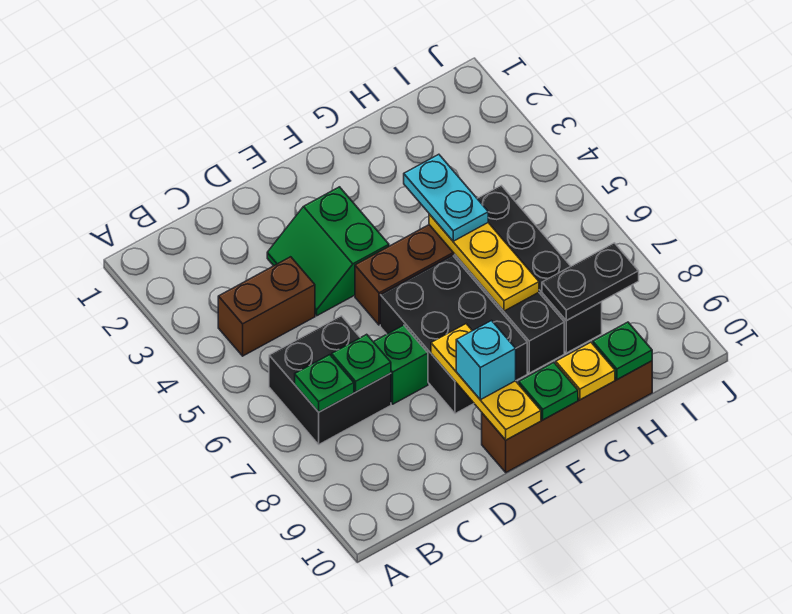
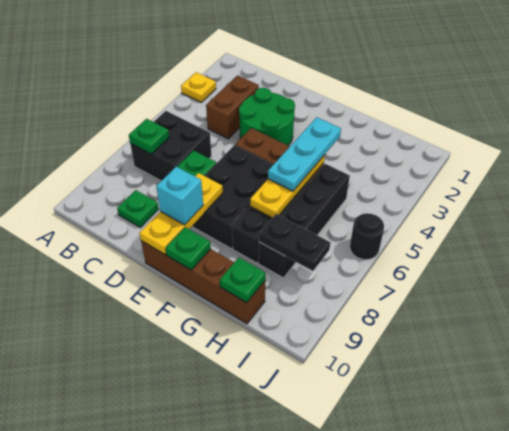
brown 1x2 brick [218,257,315,356] -> brown 1x2 brick turned to [206,75,259,139]
green 1x1 plate [332,334,391,392] -> green 1x1 plate moved to [117,190,159,228]
green 2x2 slope [267,187,389,316] -> green 2x2 round brick [239,88,295,146]
cyan 1x2 plate [404,154,488,241] -> cyan 1x3 plate [268,117,341,191]
yellow 1x1 plate [556,342,615,400] -> yellow 1x1 plate moved to [181,72,216,102]
none -> black 1x1 round brick [350,213,384,260]

